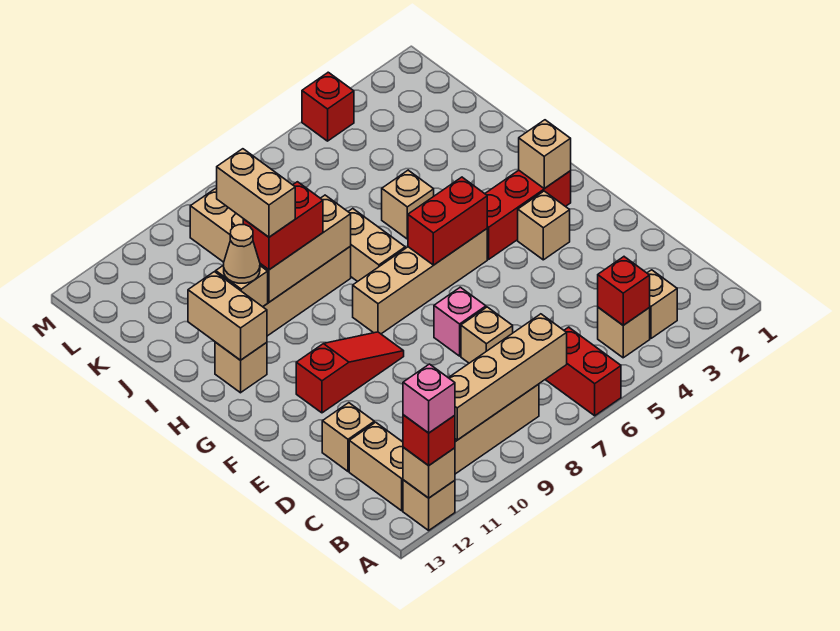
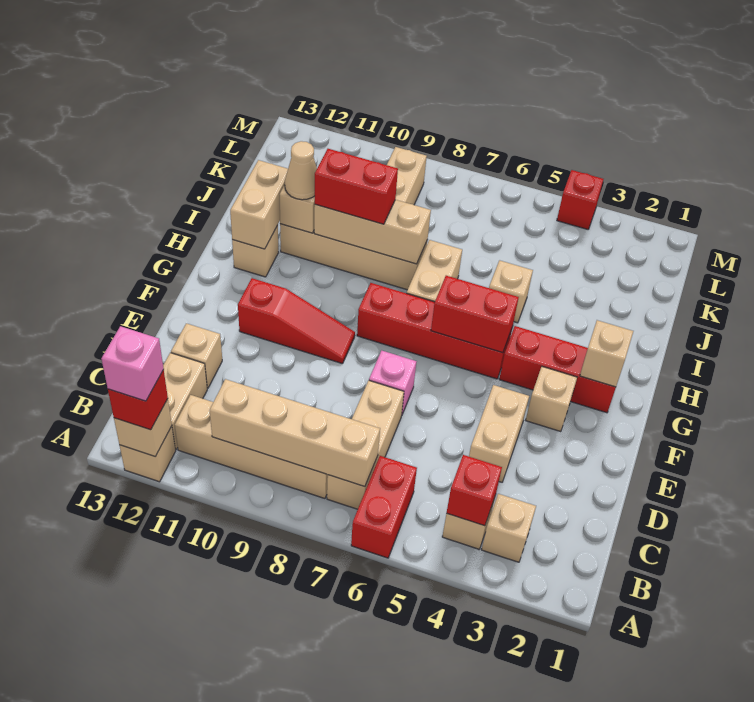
tan 1x1 brick [461,307,513,363] -> tan 1x3 brick [327,381,404,509]
tan 1x4 brick [353,229,487,334] -> red 1x4 brick [357,283,512,379]
tan 1x2 brick [217,149,295,237] -> tan 1x2 brick moved to [469,385,529,482]

